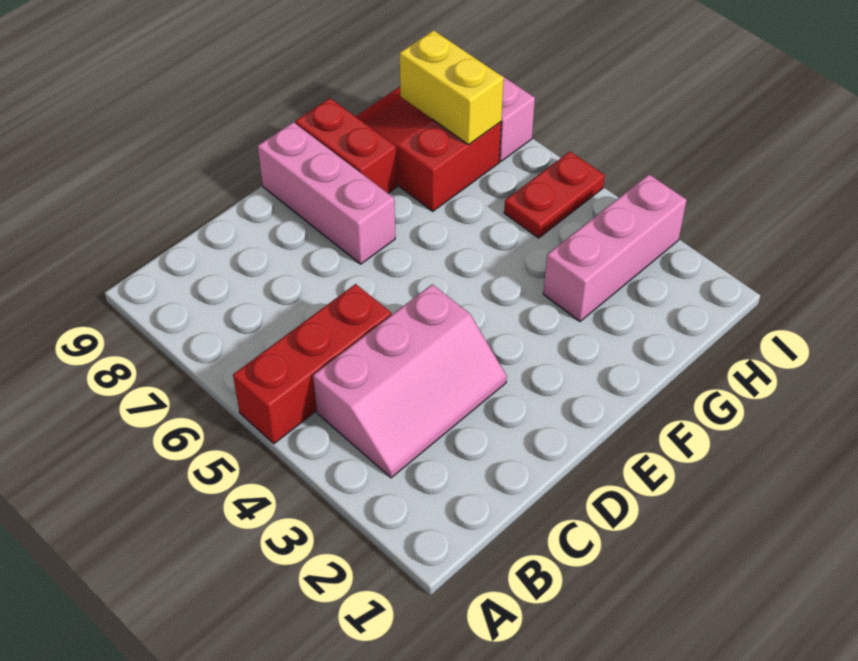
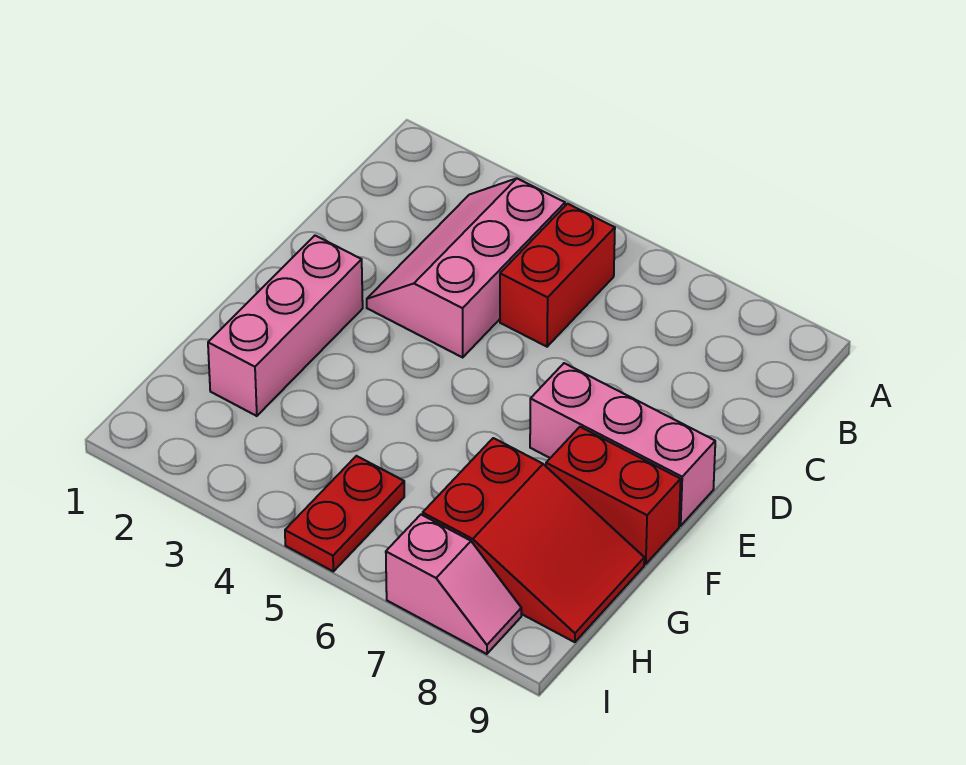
red 1x3 brick [233,284,391,444] -> red 1x2 brick [500,204,615,347]
pink 1x3 brick [543,175,687,321] -> pink 1x3 brick moved to [208,236,363,416]
yellow 1x2 brick [400,30,504,145] -> none

